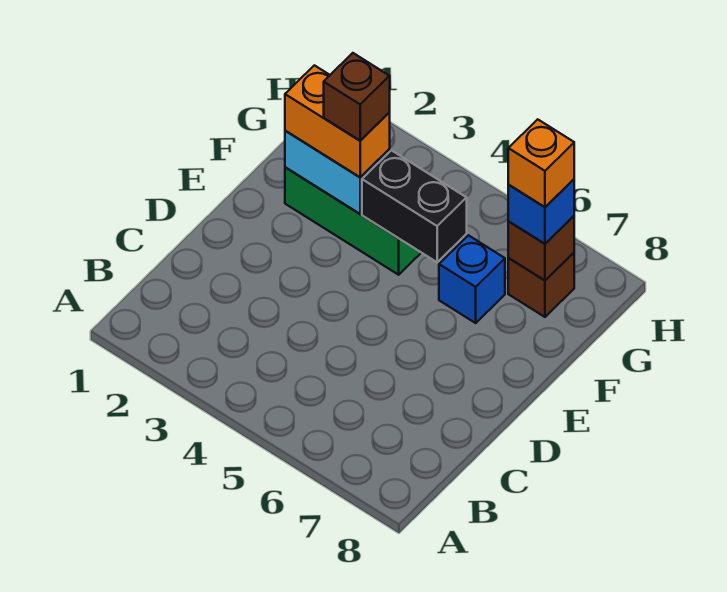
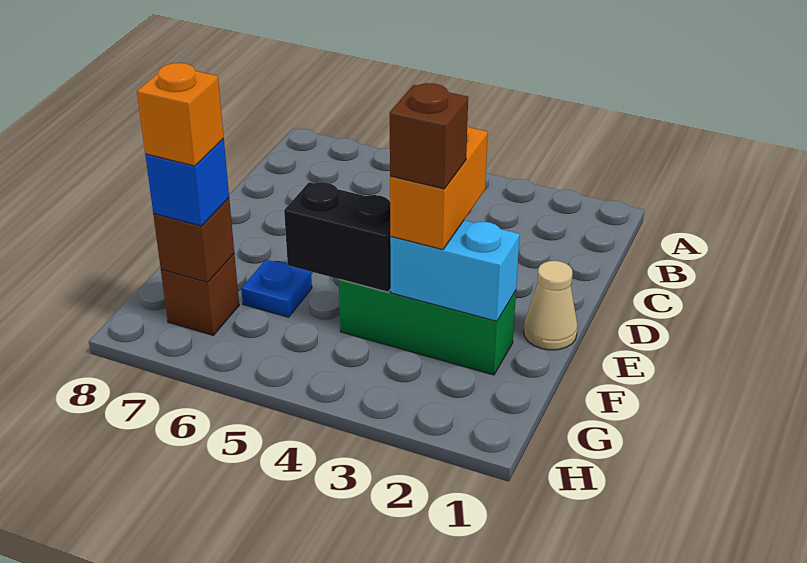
none -> tan 1x1 cone [524,261,577,350]
orange 1x2 brick [285,65,390,177] -> orange 1x2 brick turned to [390,125,488,250]
blue 1x1 brick [439,235,505,323] -> blue 1x1 plate [241,260,312,317]

